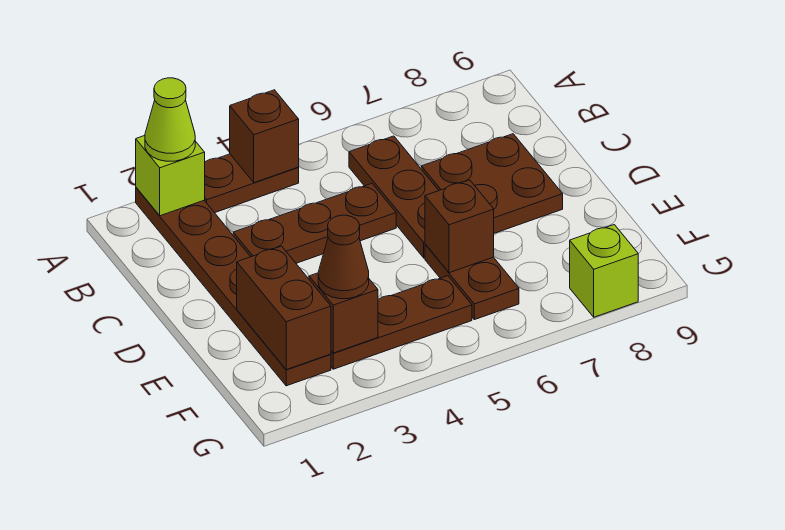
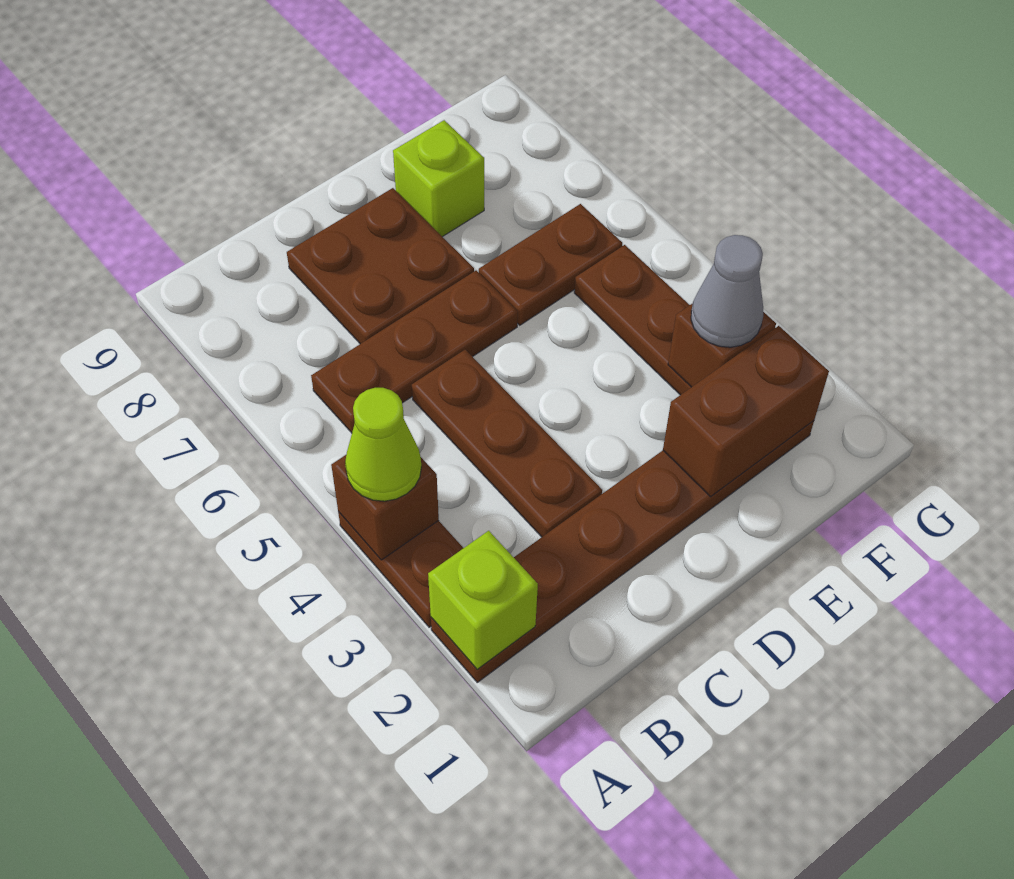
lime 1x1 cone [145,78,195,161] -> lime 1x1 cone moved to [345,388,421,501]
brown 1x1 brick [425,180,494,273] -> none
brown 1x1 cone [318,215,369,299] -> grey 1x1 cone [691,235,763,347]
lime 1x1 brick [570,225,638,317] -> lime 1x1 brick moved to [393,120,484,237]

